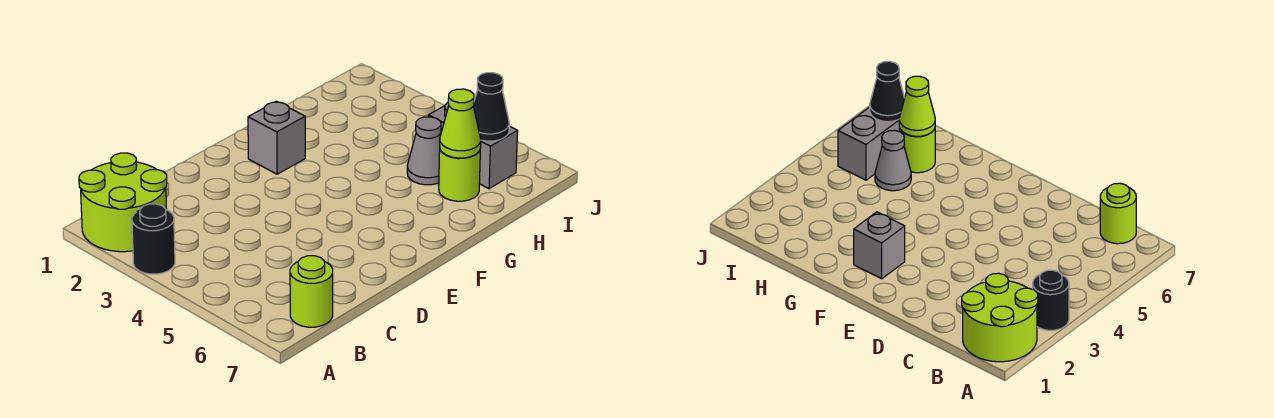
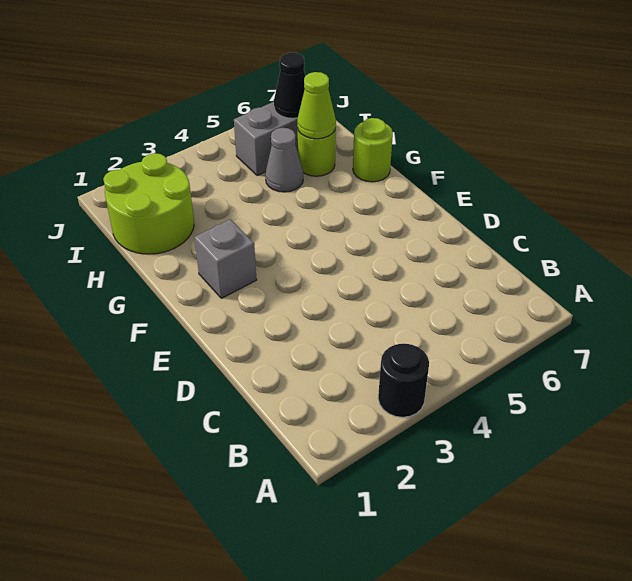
lime 2x2 round brick [79,153,167,252] -> lime 2x2 round brick moved to [103,153,194,254]
lime 1x1 round brick [290,256,333,327] -> lime 1x1 round brick moved to [353,118,393,182]

